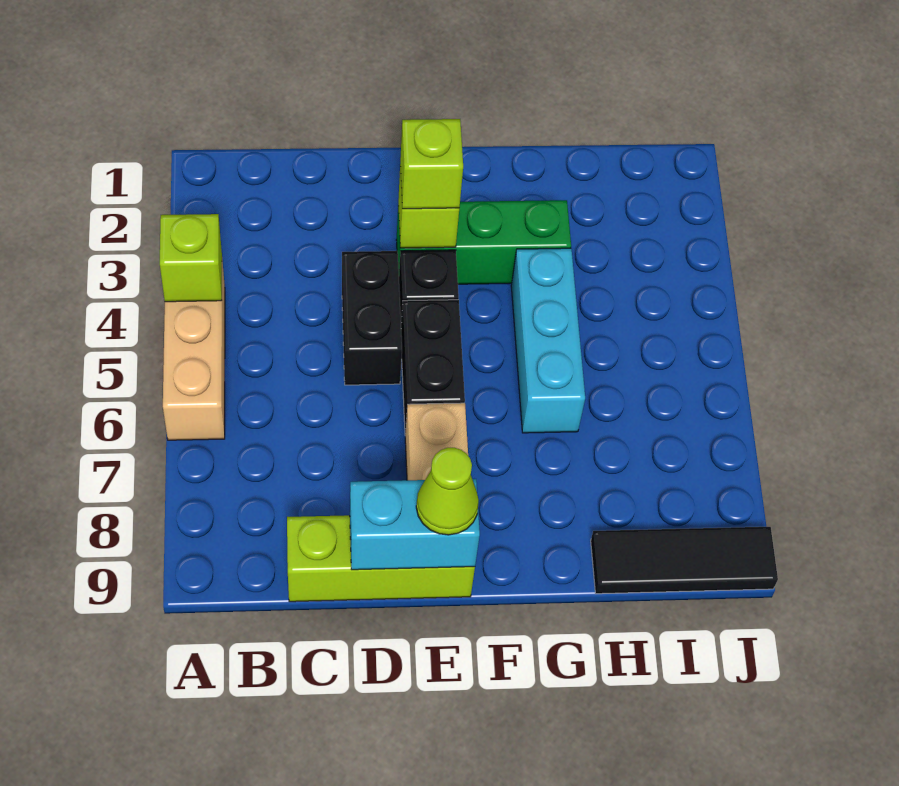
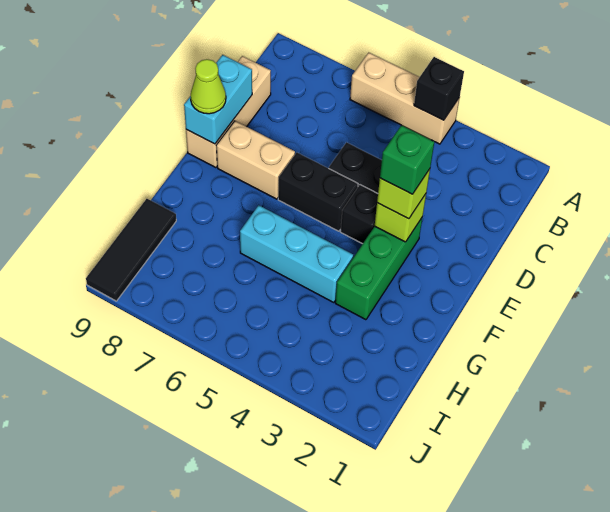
lime 1x1 brick [160,214,222,302] -> black 1x1 brick [414,57,464,120]
lime 1x3 brick [287,515,475,602] -> tan 1x3 brick [186,56,271,168]
none -> green 1x1 brick [380,125,434,194]

